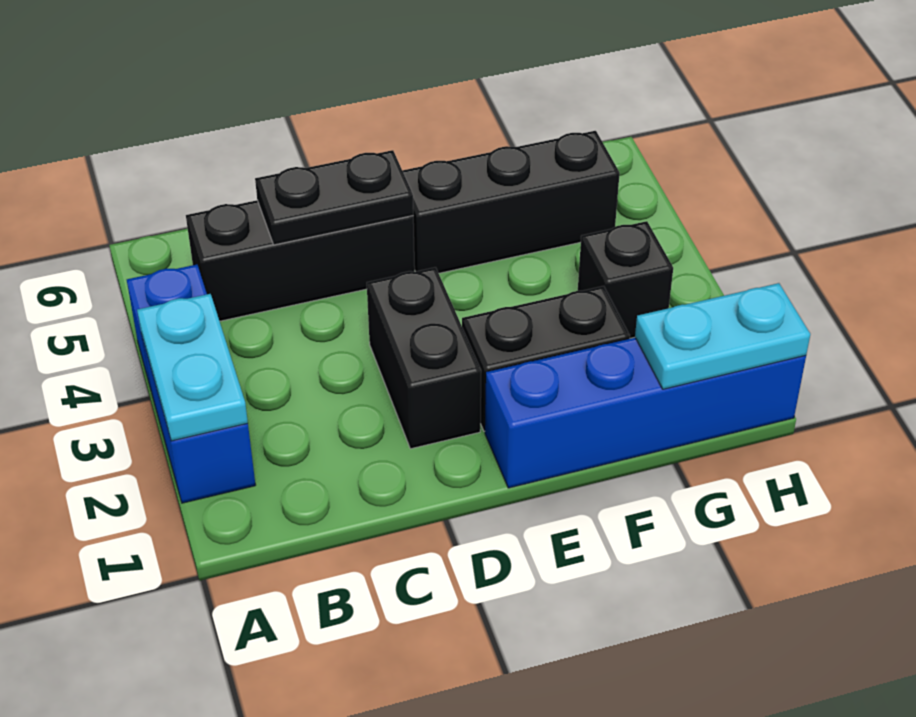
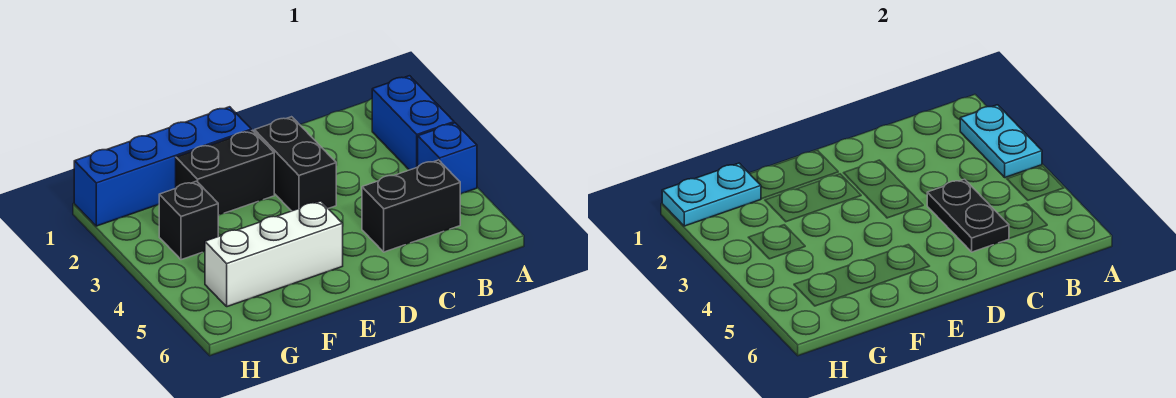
black 1x3 brick [186,200,415,321] -> black 1x2 brick [362,160,460,252]
black 1x2 plate [255,150,413,245] -> black 1x2 plate turned to [927,179,1009,252]
black 1x3 brick [402,131,620,273] -> white 1x3 brick [205,201,343,307]

